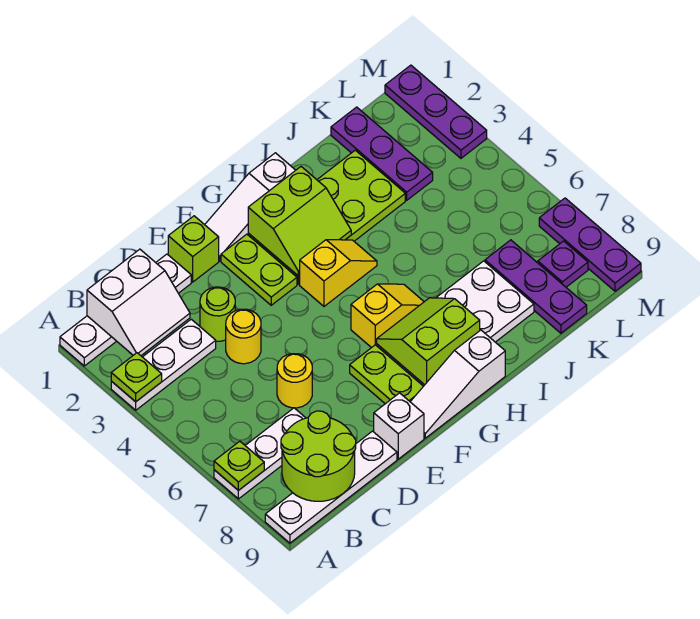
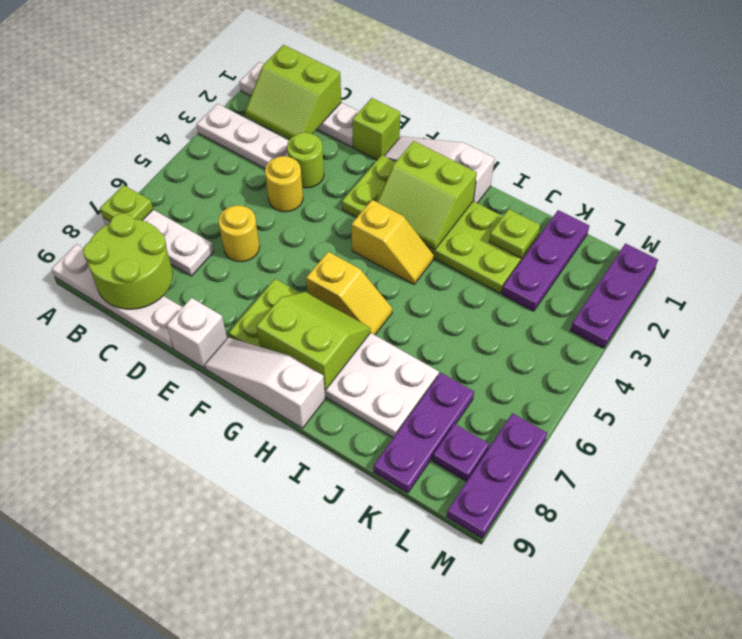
lime 1x1 plate [111,353,162,402] -> lime 1x1 plate moved to [489,209,540,258]
white 2x2 slope [87,249,190,355] -> lime 2x2 slope [245,45,341,139]

